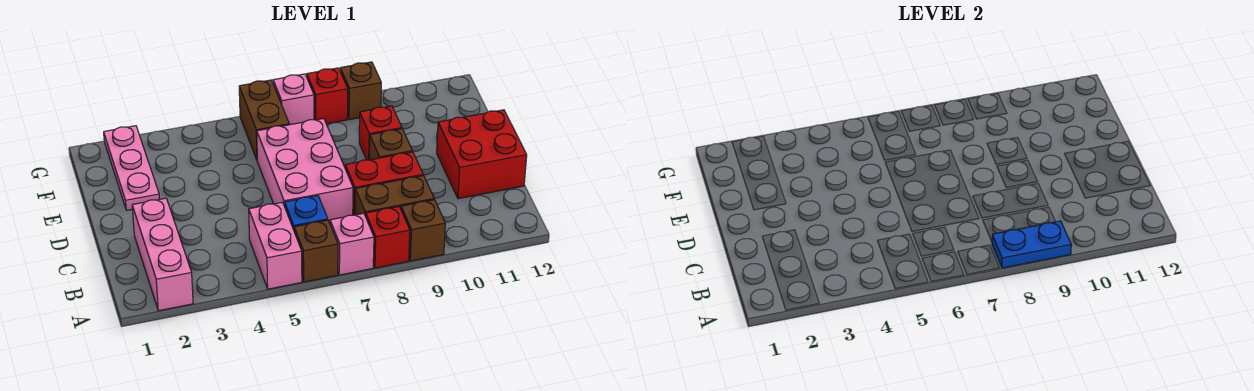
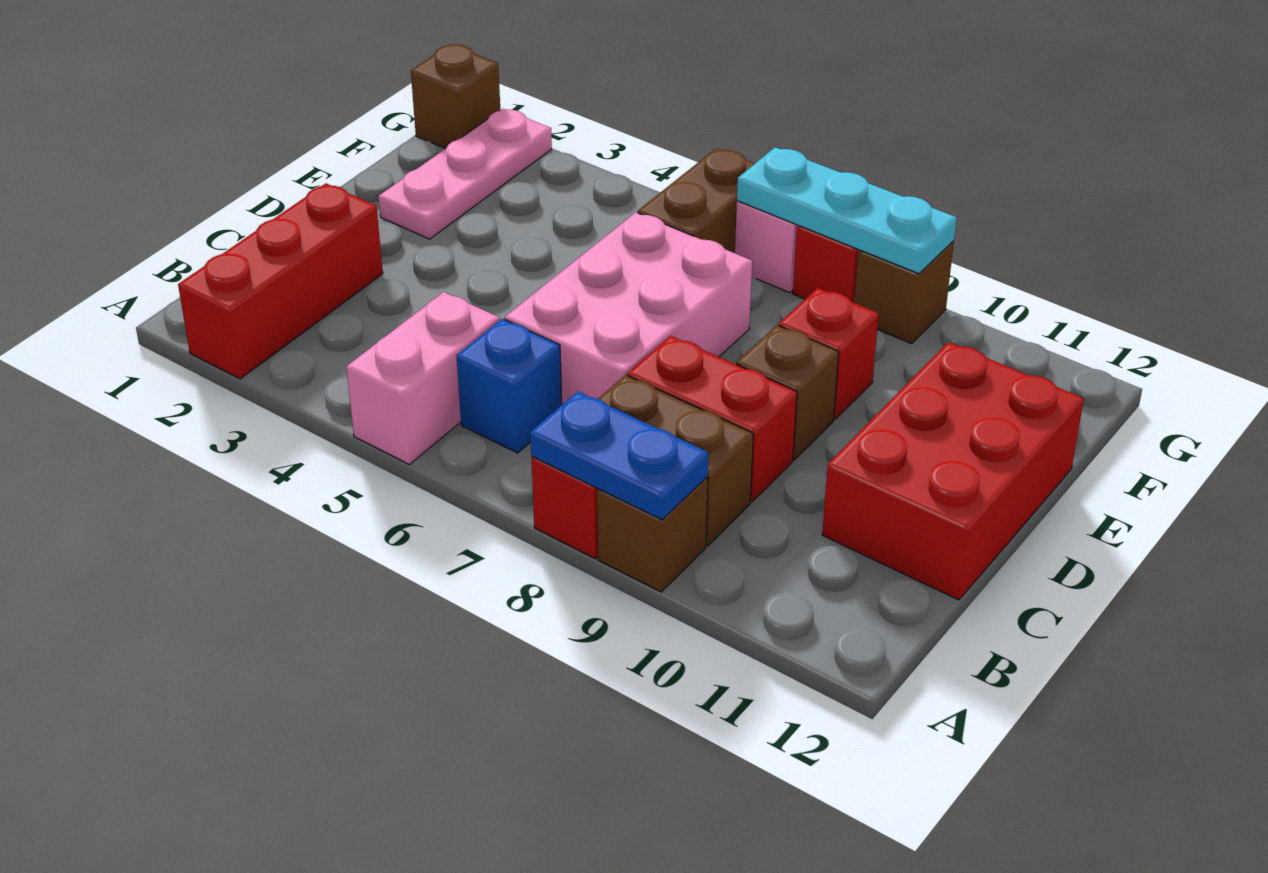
pink 1x3 brick [132,198,193,311] -> red 1x3 brick [178,183,383,379]
brown 1x1 brick [294,220,338,282] -> brown 1x1 brick moved to [411,44,500,149]
pink 1x1 brick [330,213,374,275] -> none
red 2x2 brick [437,110,527,199] -> red 2x3 brick [822,342,1084,600]
none -> cyan 1x3 plate [737,147,957,274]

